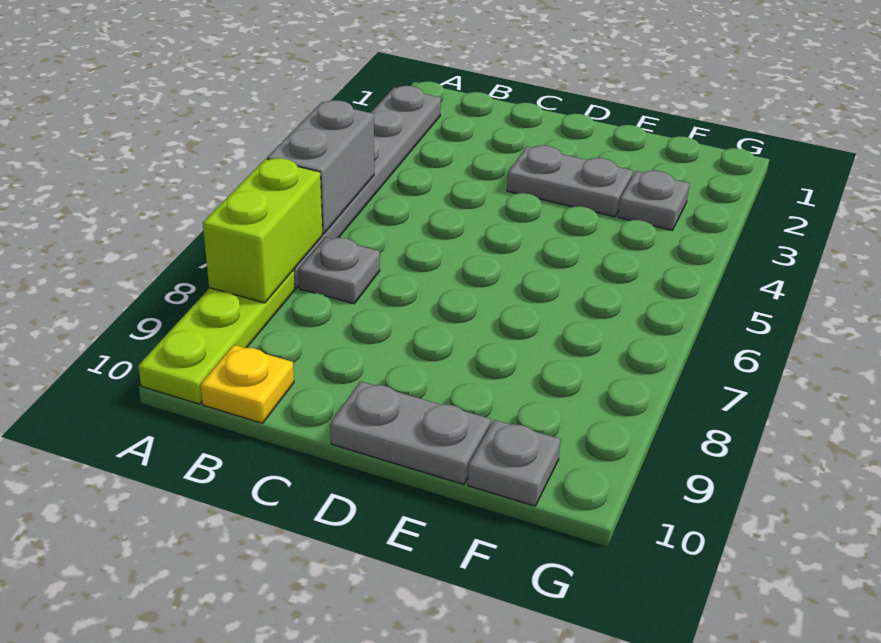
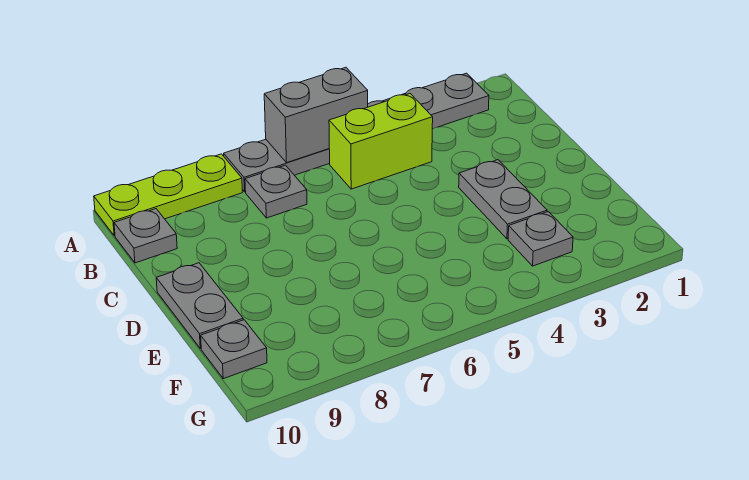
lime 1x2 brick [203,158,323,303] -> lime 1x2 brick moved to [329,94,433,189]
yellow 1x1 plate [200,345,294,423] -> grey 1x1 plate [114,209,177,263]

